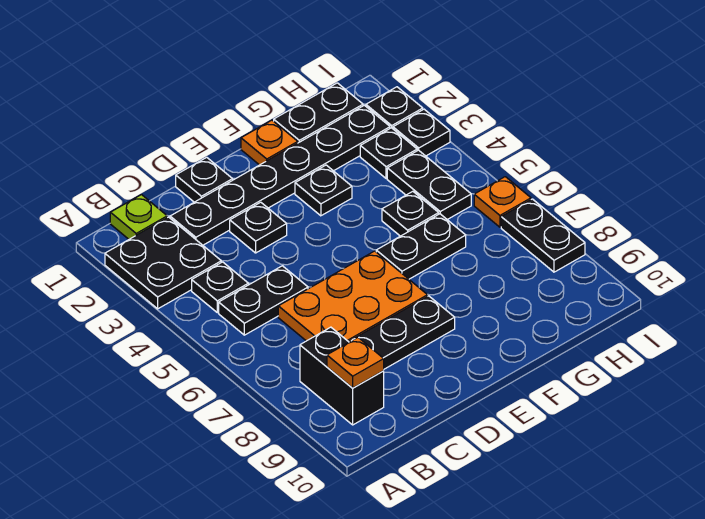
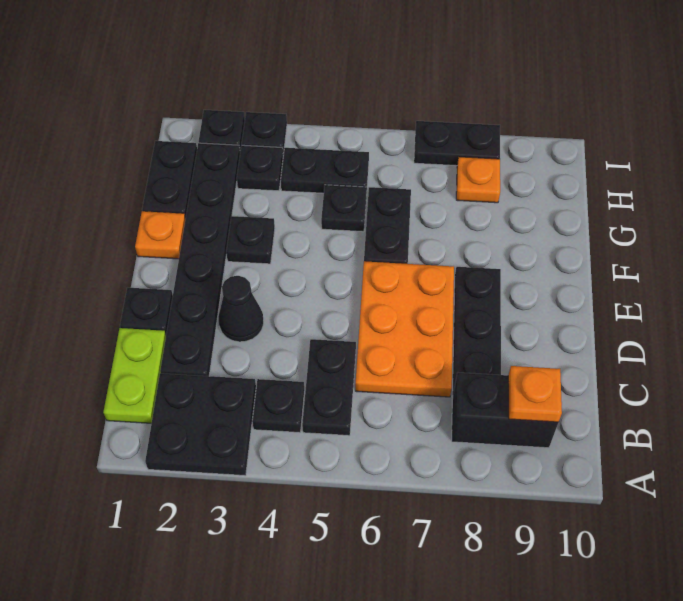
lime 1x1 plate [110,195,167,239] -> lime 1x2 plate [104,328,166,423]
black 1x1 plate [230,202,287,253] -> black 1x1 cone [218,276,264,342]
orange 1x1 plate [474,177,531,227] -> orange 1x1 plate moved to [456,157,500,203]

